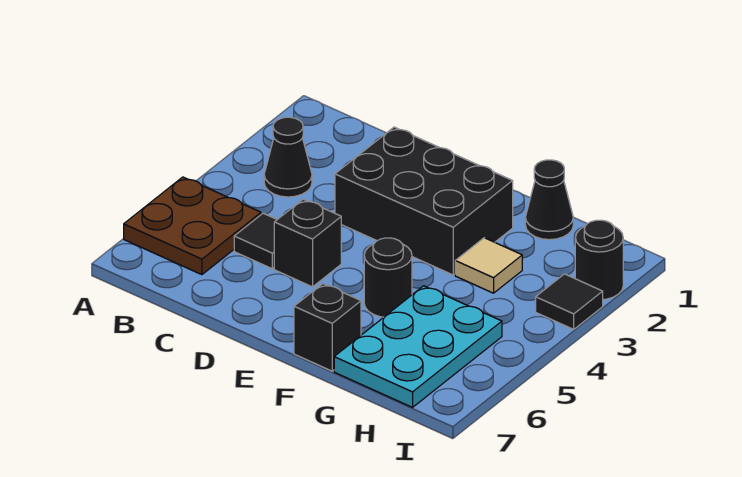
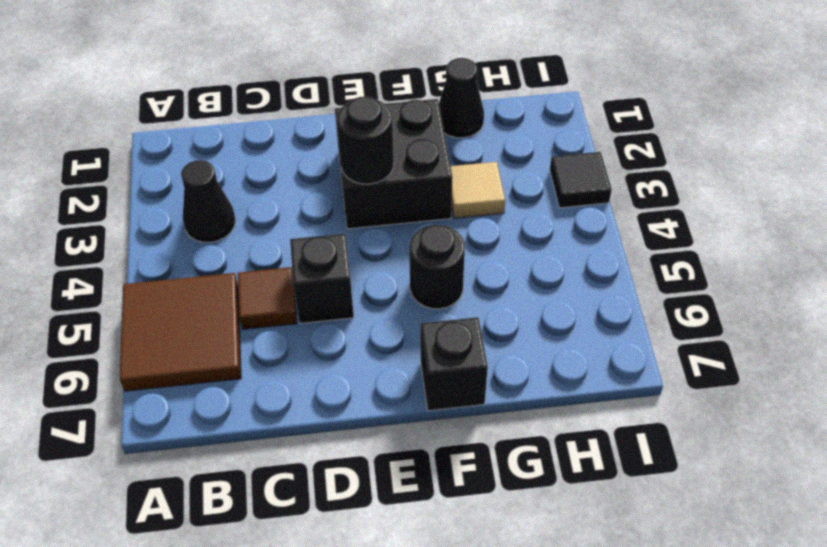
brown 2x2 plate [124,177,261,275] -> brown 2x2 tile [120,273,241,391]
black 1x1 tile [234,213,277,269] -> brown 1x1 tile [238,267,297,329]
black 2x3 brick [335,127,513,275] -> black 2x2 brick [335,99,452,229]
cyan 2x3 plate [334,286,502,407] -> none
black 1x1 round brick [575,220,623,299] -> black 1x1 round brick moved to [337,96,394,184]

